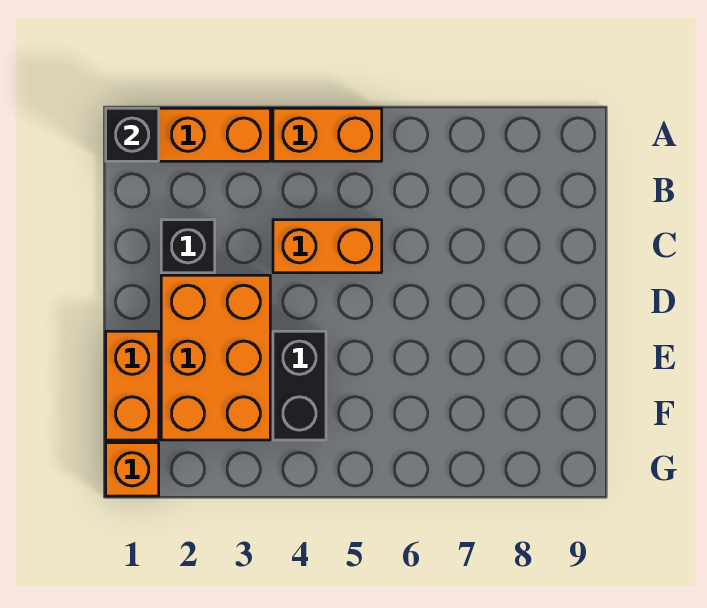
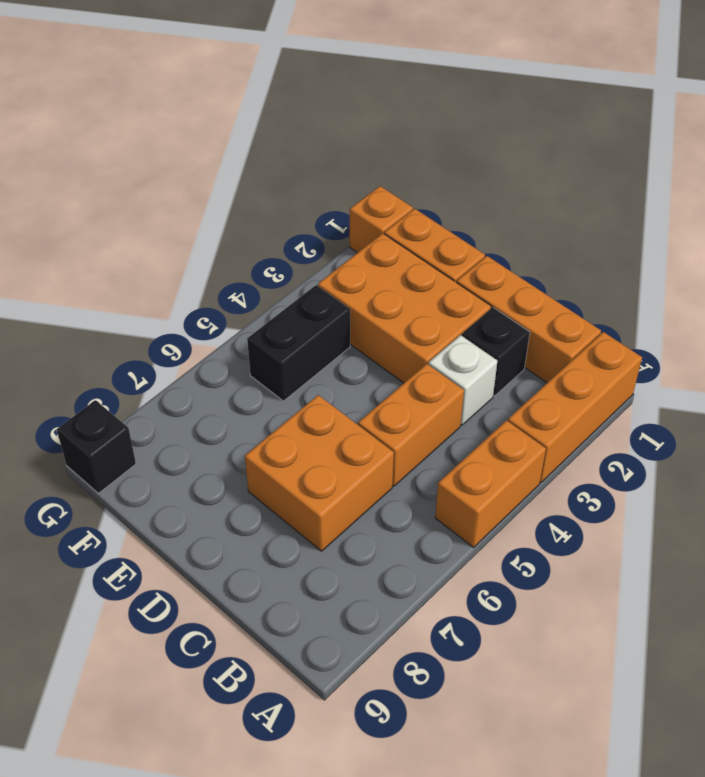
black 1x1 brick [106,108,159,161] -> black 1x1 brick moved to [57,400,136,493]
none -> orange 1x3 brick [457,256,601,383]
none -> white 1x1 brick [428,335,497,425]
none -> orange 2x2 brick [245,395,394,551]
black 1x2 brick [273,331,326,440] -> black 1x2 brick turned to [247,285,350,401]

